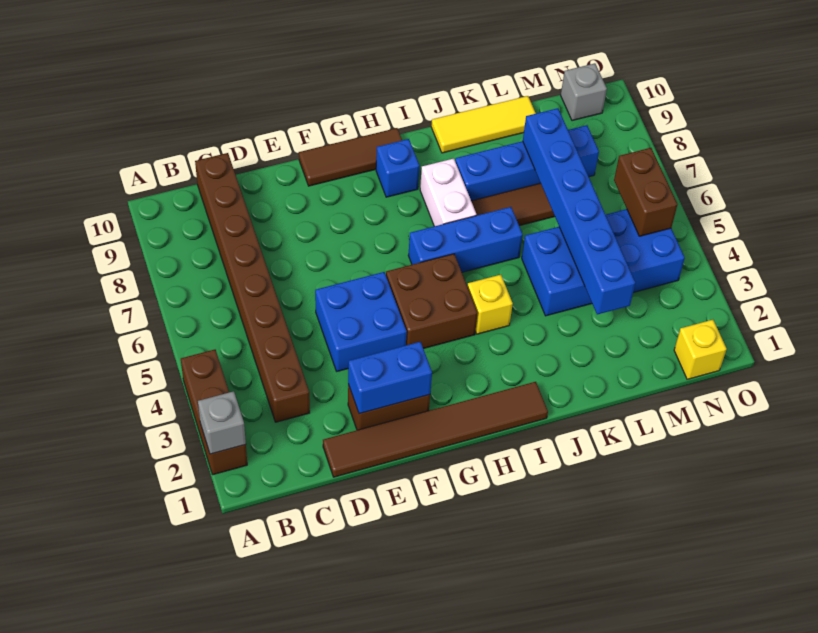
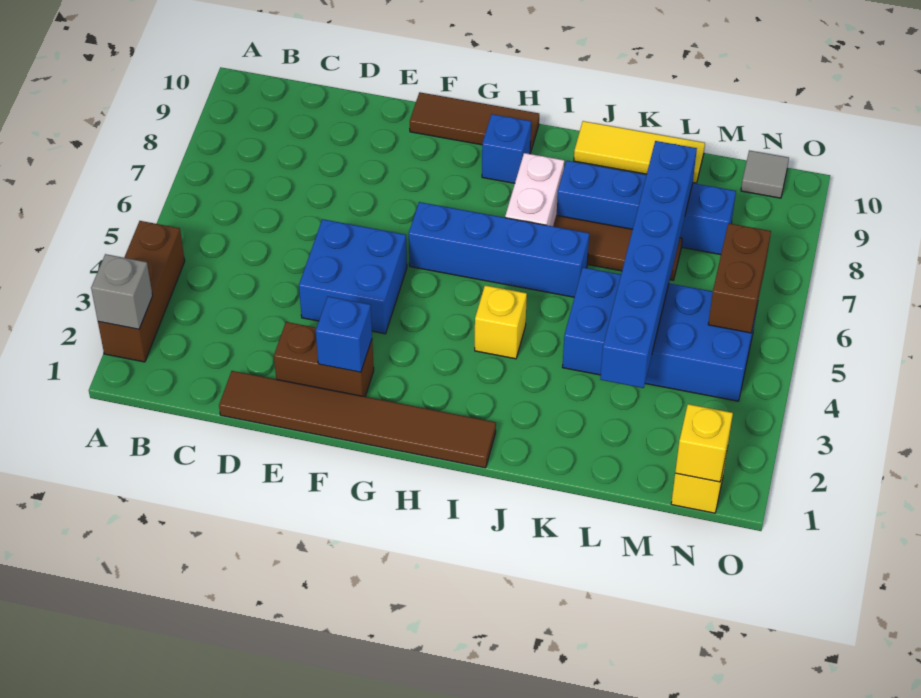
brown 1x8 brick [195,153,310,422] -> none
blue 1x2 brick [348,342,432,414] -> blue 1x1 brick [316,296,372,372]
brown 2x2 brick [386,254,478,349] -> none
blue 1x3 brick [408,207,523,272] -> blue 1x4 brick [409,202,589,297]
none -> yellow 1x1 brick [675,404,733,482]
grey 1x1 brick [561,63,607,121] -> grey 1x1 tile [741,150,789,198]

